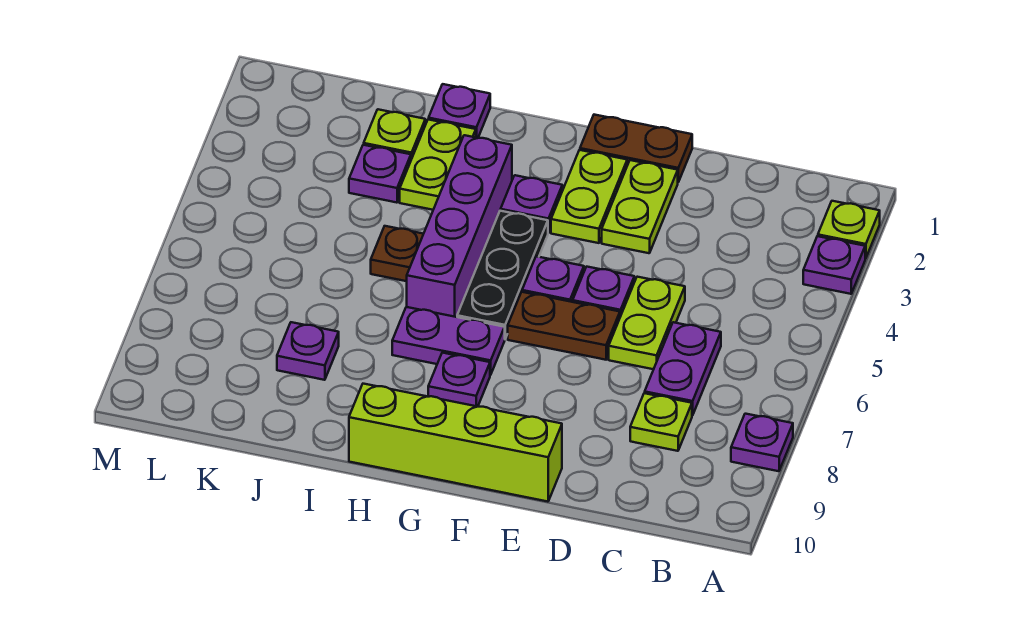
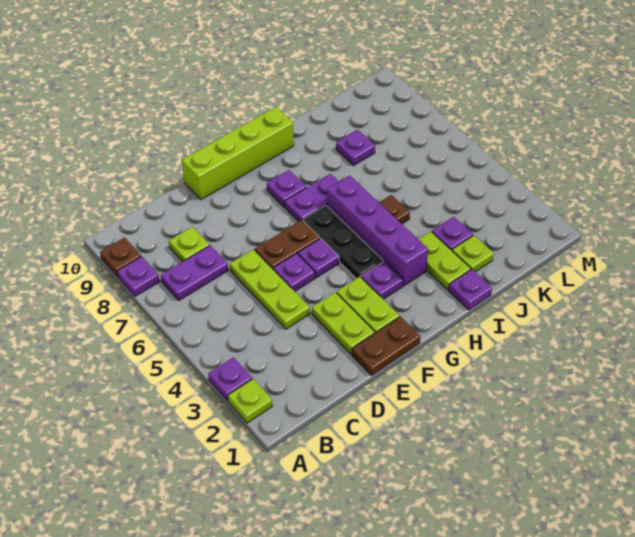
none -> brown 1x1 plate [100,238,141,277]
purple 1x2 plate [645,322,721,416] -> purple 1x2 plate turned to [161,245,228,300]
lime 1x2 plate [609,277,685,369] -> lime 1x3 plate [230,249,310,329]

